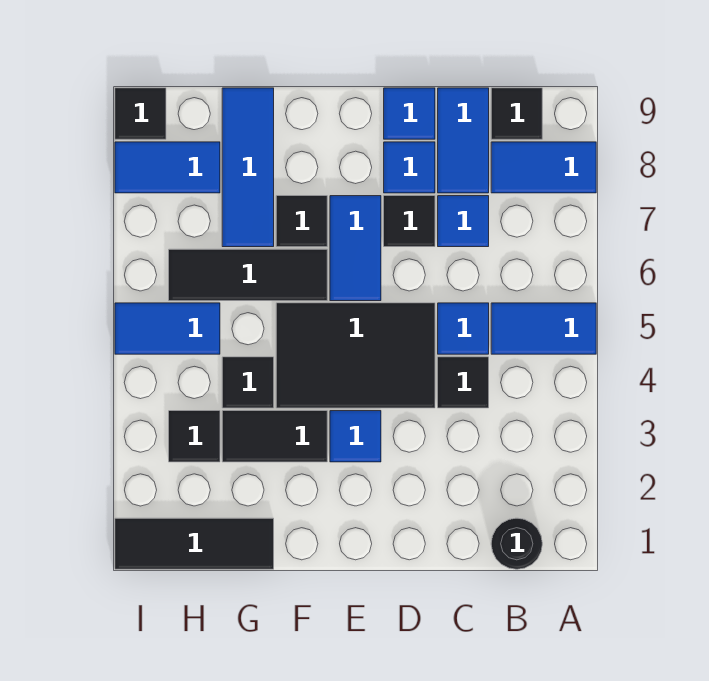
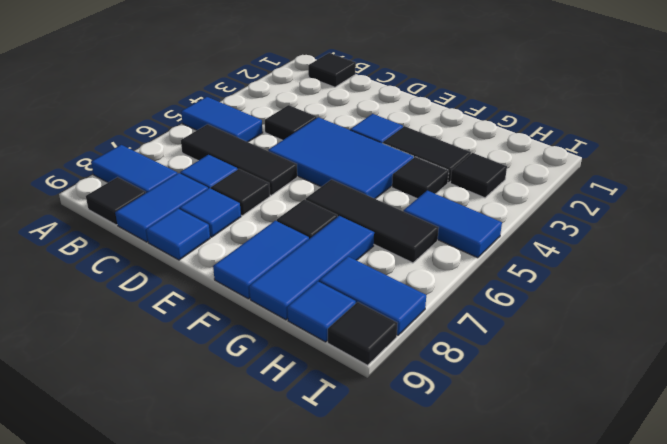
black 1x1 round brick [491,518,542,569] -> black 1x1 tile [308,53,356,87]
blue 1x1 tile [438,303,489,354] -> blue 1x1 tile moved to [287,282,356,342]
black 2x3 tile [276,303,435,408] -> blue 2x3 tile [268,117,414,199]
blue 1x2 tile [330,196,381,301] -> blue 1x2 tile moved to [213,221,309,299]
black 1x3 tile [115,518,274,569] -> black 1x3 tile moved to [181,124,297,195]

